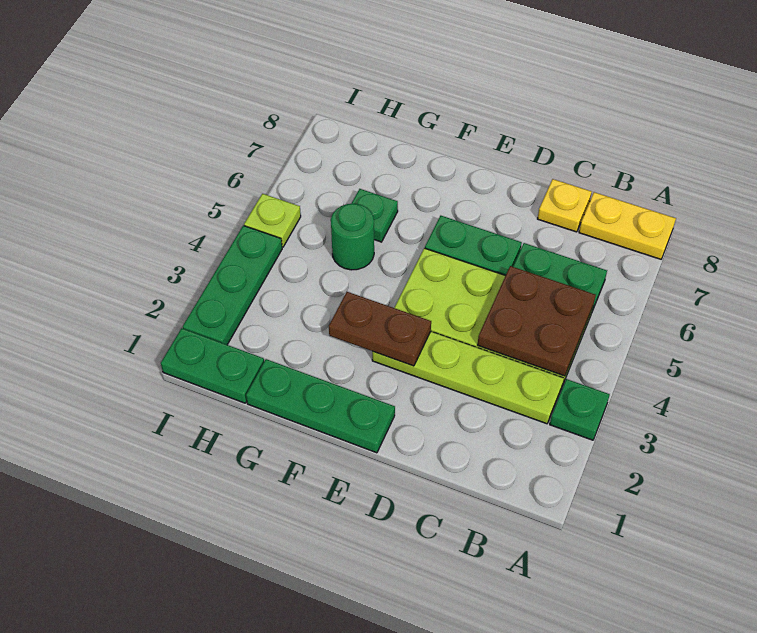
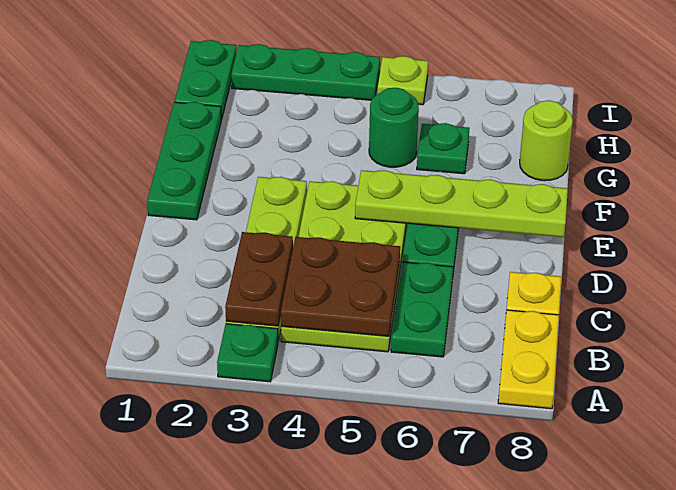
brown 1x2 plate [329,292,431,366] -> brown 1x2 plate moved to [225,232,293,326]
none -> lime 1x4 plate [355,170,568,237]
none -> lime 1x1 round brick [520,100,573,181]

